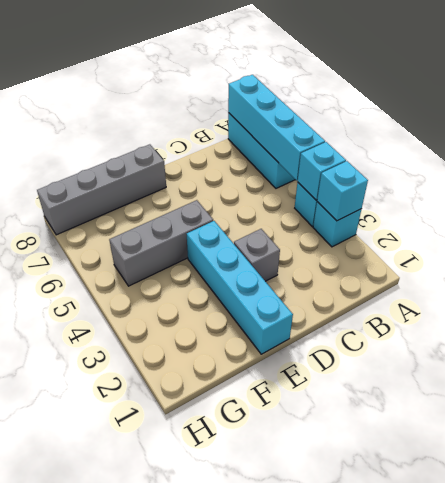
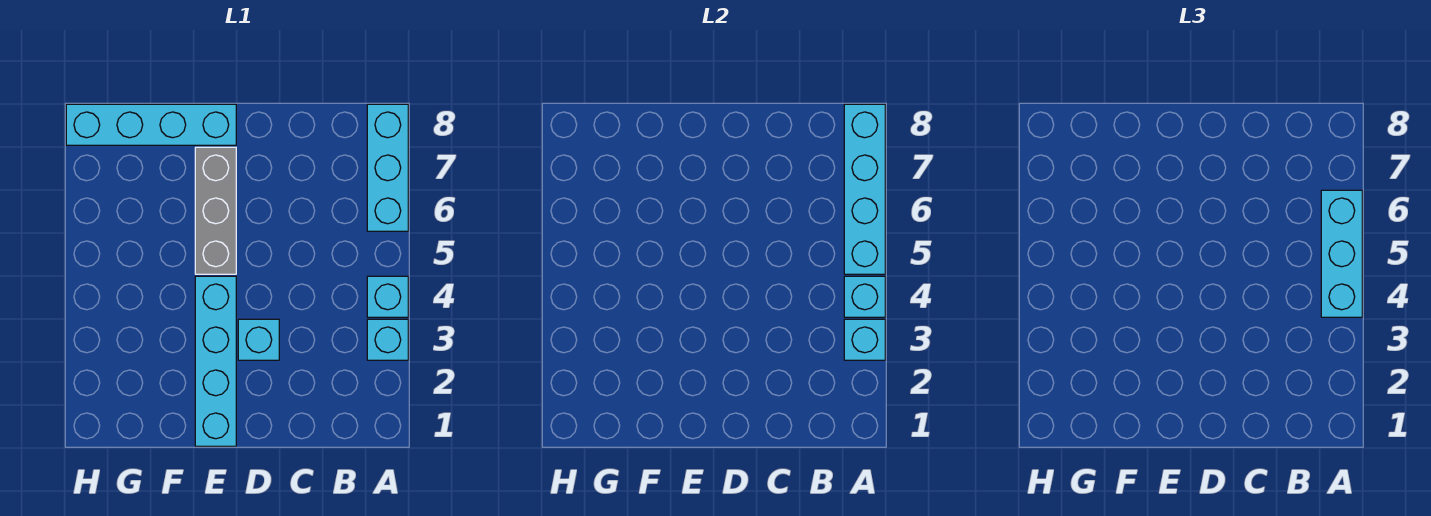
none -> cyan 1x3 brick [1321,190,1362,317]
grey 1x1 brick [234,229,280,281] -> cyan 1x1 brick [238,319,279,360]
grey 1x3 brick [109,200,213,286] -> grey 1x3 brick turned to [195,147,236,274]
grey 1x4 brick [37,144,166,235] -> cyan 1x4 brick [66,104,236,145]

